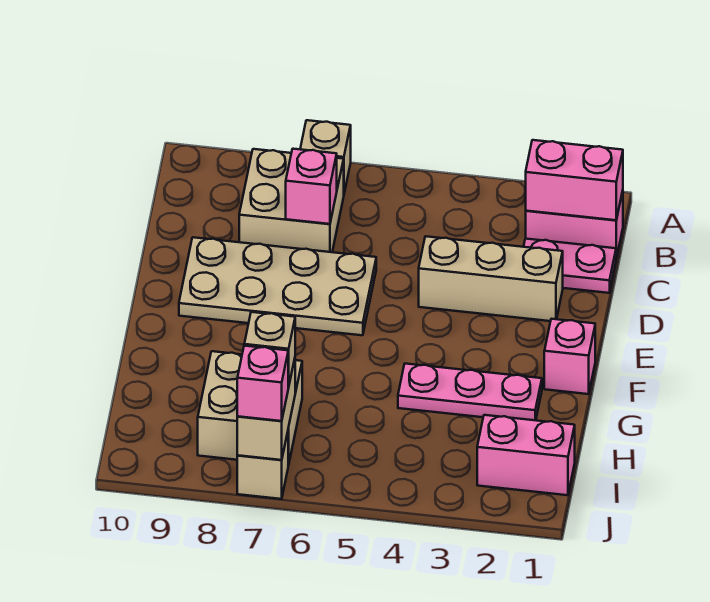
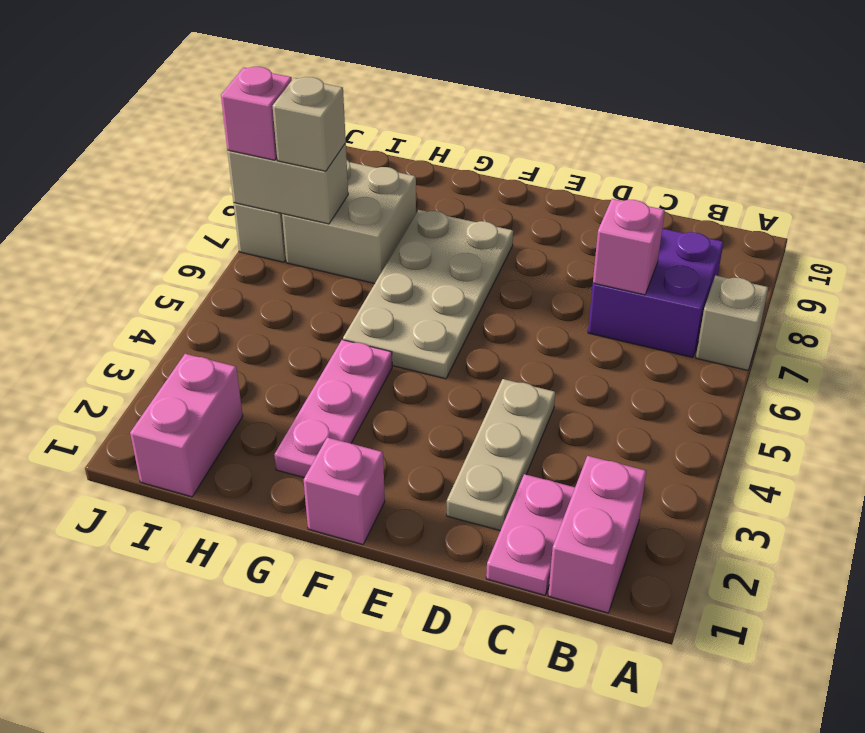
pink 1x2 brick [526,140,623,220] -> none
tan 2x2 brick [239,149,344,252] -> purple 2x2 brick [588,229,724,358]
tan 1x3 brick [419,236,563,321] -> tan 1x3 plate [447,379,555,531]
tan 2x4 plate [179,237,376,335] -> tan 2x4 plate moved to [343,210,513,379]

